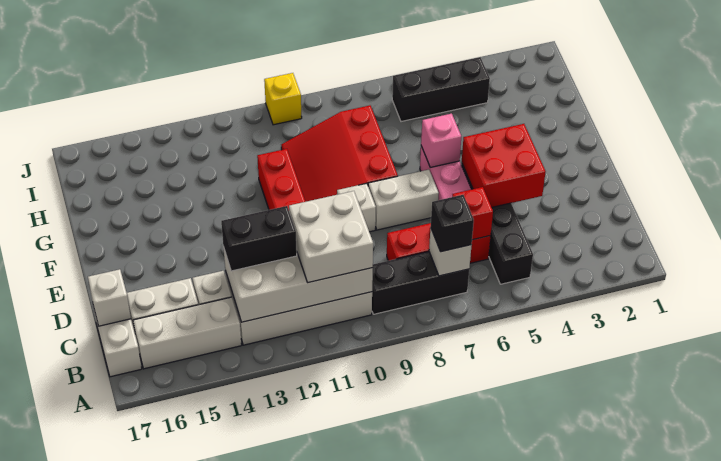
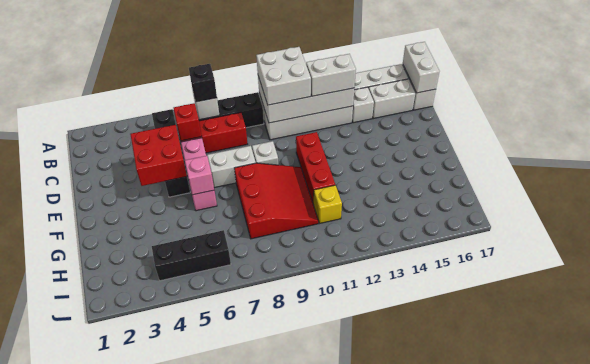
black 1x2 brick [221,206,297,271] -> white 1x2 brick [306,54,356,96]
white 1x1 brick [88,269,131,326] -> white 1x2 brick [403,42,440,93]
yellow 1x1 brick [264,73,302,125] -> yellow 1x1 brick moved to [313,185,342,223]

